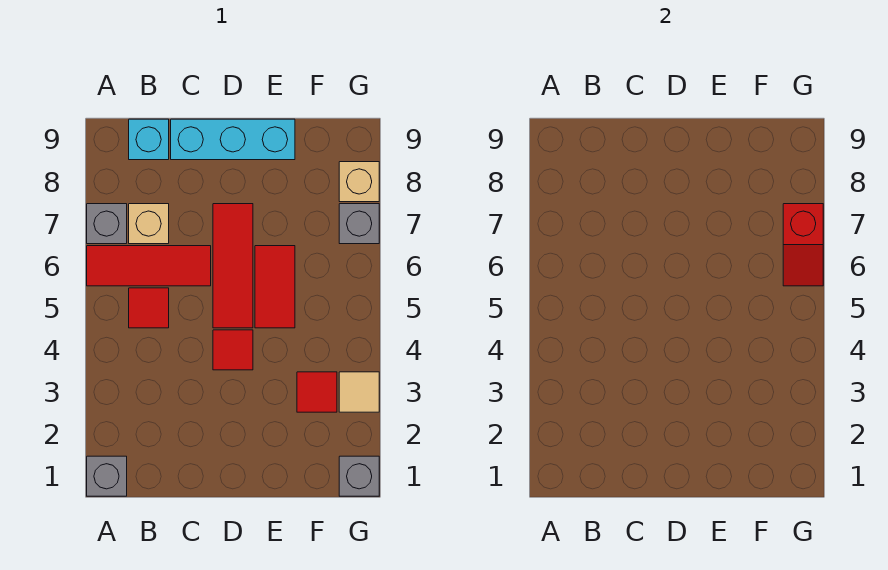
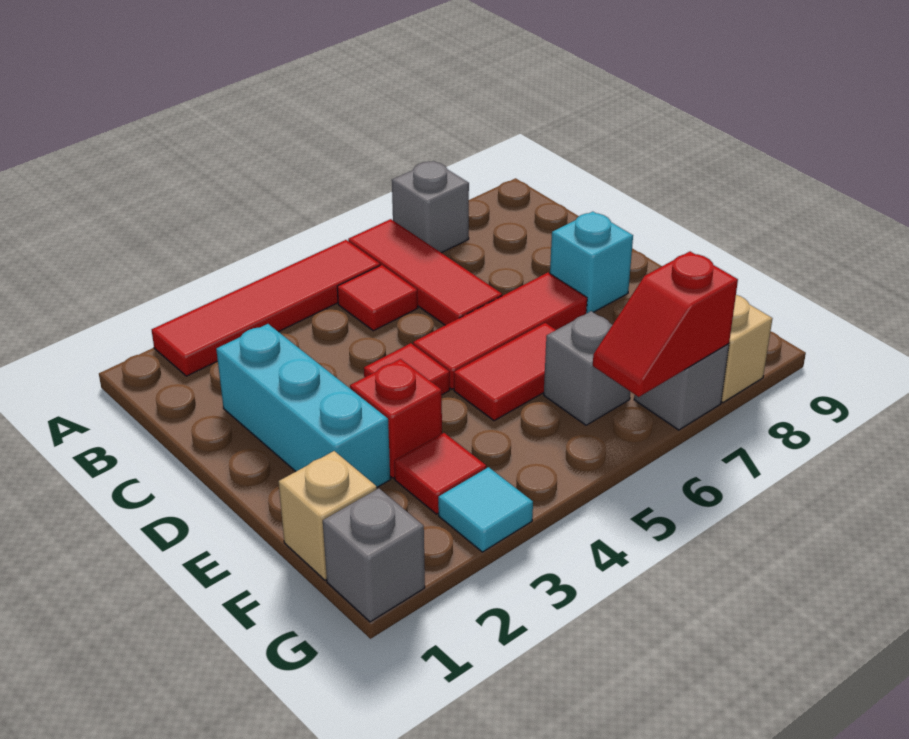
grey 1x1 brick [87,456,127,496] -> grey 1x1 brick moved to [544,311,630,425]
none -> red 1x4 tile [152,240,380,376]
tan 1x1 brick [129,204,169,244] -> tan 1x1 brick moved to [278,451,377,580]
cyan 1x1 brick [129,119,169,160] -> cyan 1x1 brick moved to [550,212,633,313]
cyan 1x3 brick [171,119,295,160] -> cyan 1x3 brick moved to [216,324,390,487]
none -> red 1x1 brick [350,359,442,478]
tan 1x1 tile [339,372,379,412] -> cyan 1x1 tile [438,467,533,552]

